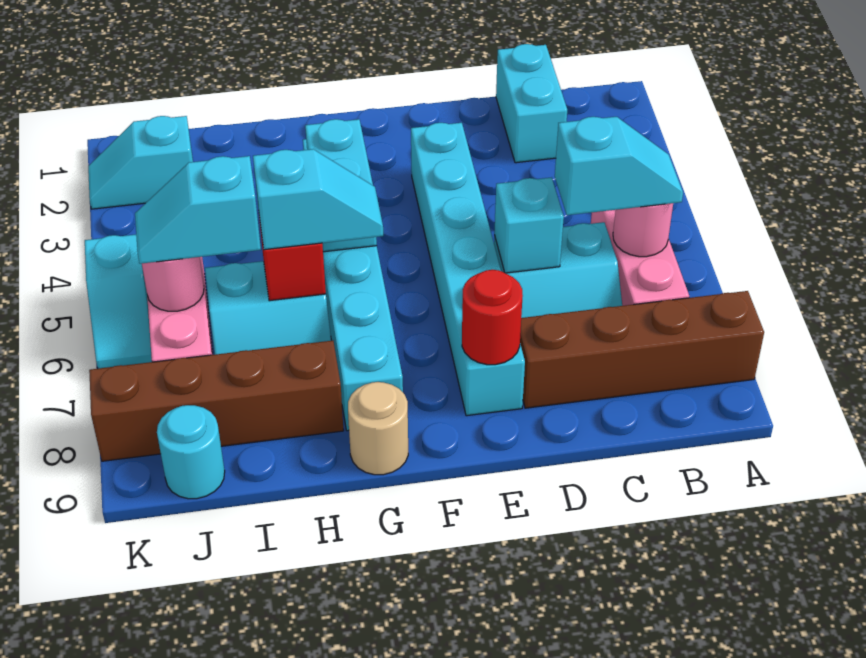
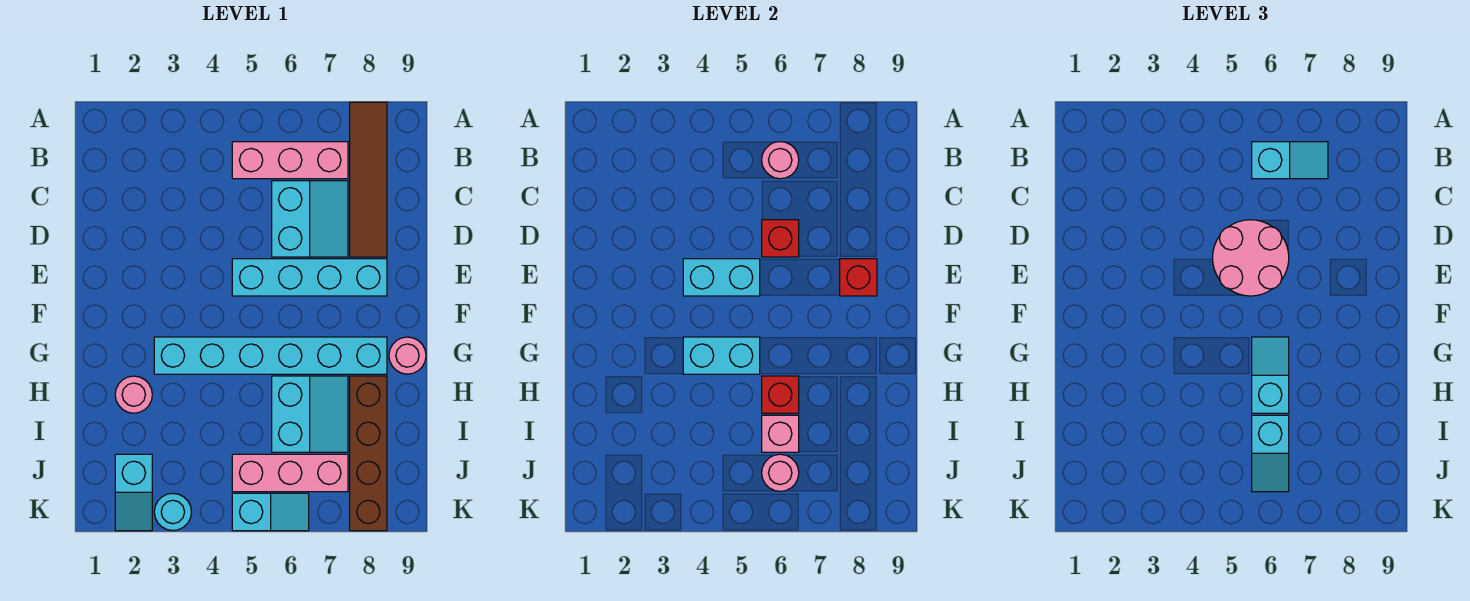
brown 1x4 brick [520,291,764,408] -> brown 1x4 tile [350,102,387,257]
cyan 1x2 slope [555,117,683,215] -> cyan 1x2 slope turned to [1252,142,1328,179]
cyan 1x2 brick [496,44,567,163] -> cyan 1x2 brick moved to [683,259,760,296]
none -> pink 2x2 round brick [1213,220,1289,296]
cyan 1x1 brick [494,177,564,273] -> red 1x1 brick [762,220,799,257]
cyan 1x6 brick [411,123,525,416] -> cyan 1x4 brick [232,259,387,296]
red 1x1 round brick [462,270,523,365] -> red 1x1 brick [840,259,877,296]
tan 1x1 round brick [348,382,408,475] -> pink 1x1 round brick [389,337,426,374]
none -> pink 1x1 round brick [115,376,152,413]
none -> pink 1x1 brick [762,415,799,452]
cyan 1x1 round brick [157,405,225,499] -> cyan 1x1 round brick moved to [154,493,191,531]

